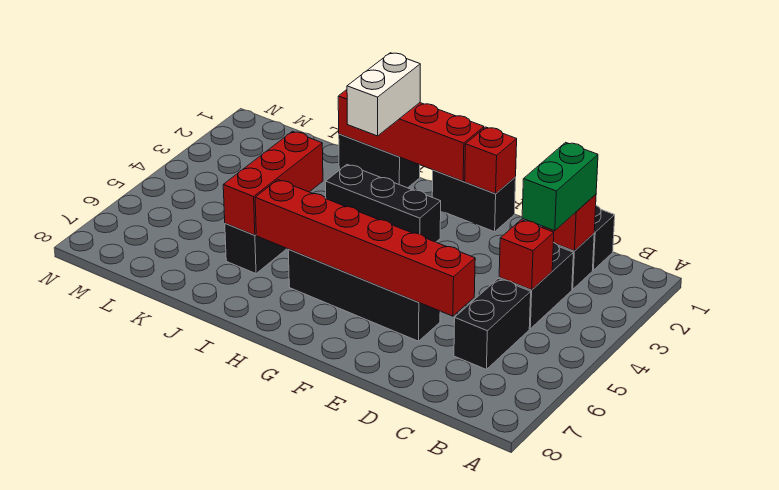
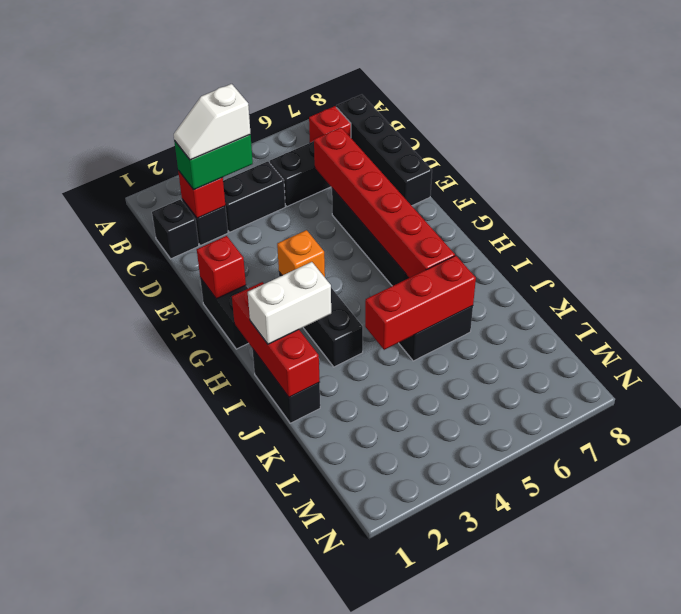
none -> black 1x4 brick [336,95,432,206]
none -> white 1x2 slope [174,84,251,160]
red 1x1 brick [499,220,554,290] -> red 1x1 brick moved to [309,106,351,143]
red 1x4 brick [338,90,484,181] -> red 1x3 brick [232,282,320,397]
none -> orange 1x1 brick [277,230,325,277]

